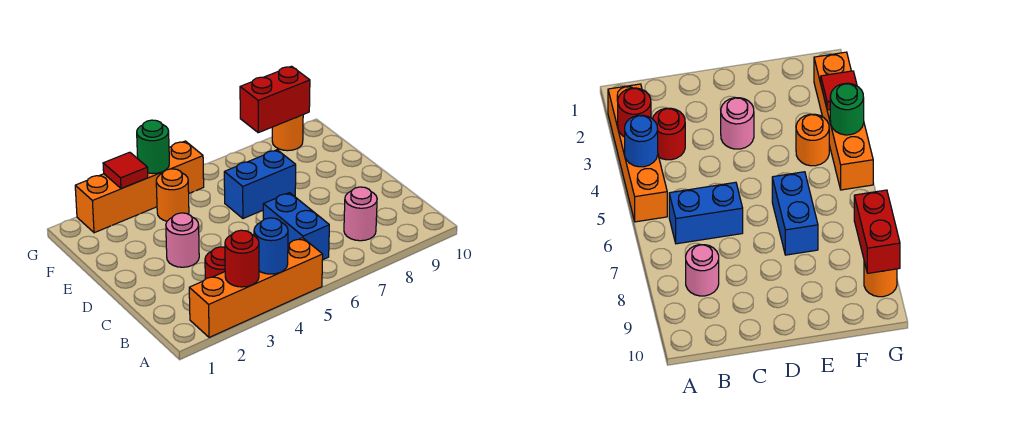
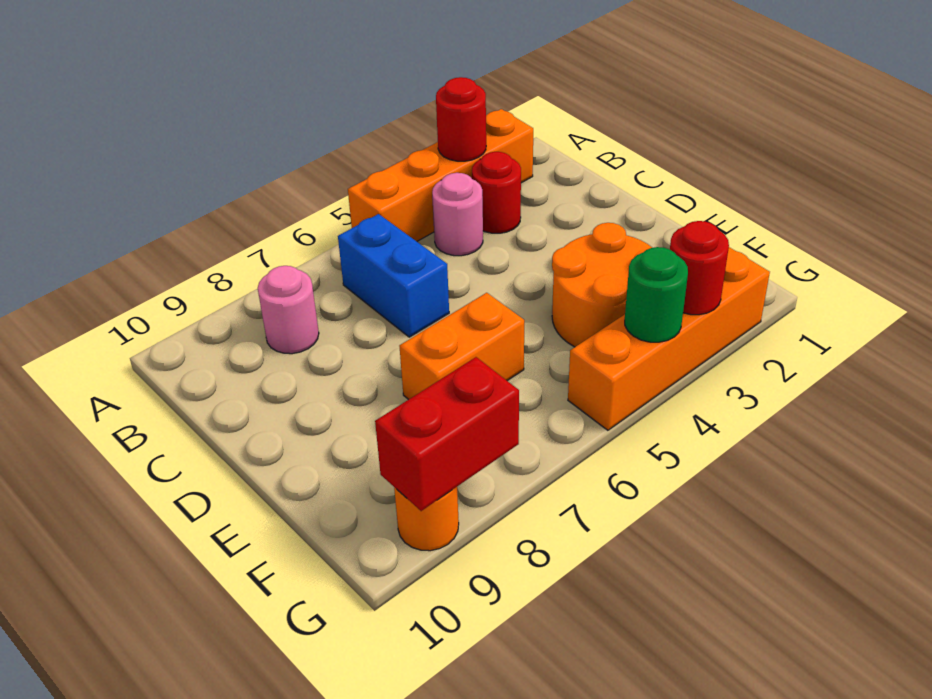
blue 1x1 round brick [254,218,288,274] -> none
pink 1x1 round brick [166,213,199,267] -> pink 1x1 round brick moved to [432,173,483,256]
blue 1x2 brick [224,150,296,219] -> orange 1x2 brick [399,293,524,400]
orange 1x1 round brick [156,169,189,221] -> orange 2x2 round brick [552,223,652,347]
red 1x1 tile [103,152,148,189] -> red 1x1 round brick [670,221,729,315]

